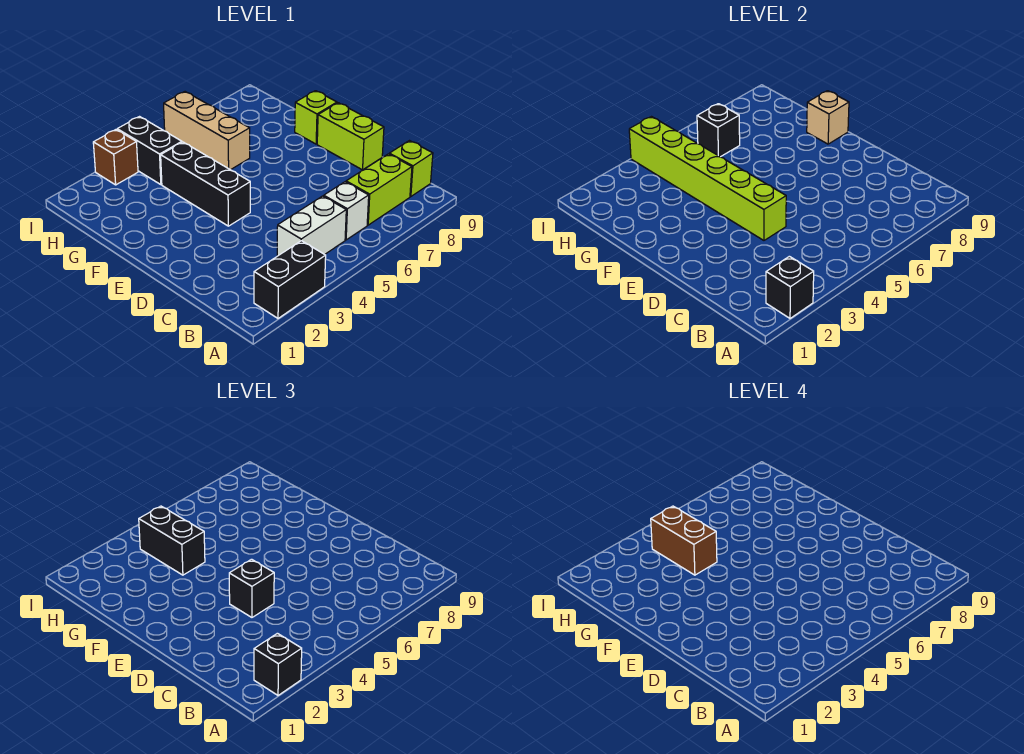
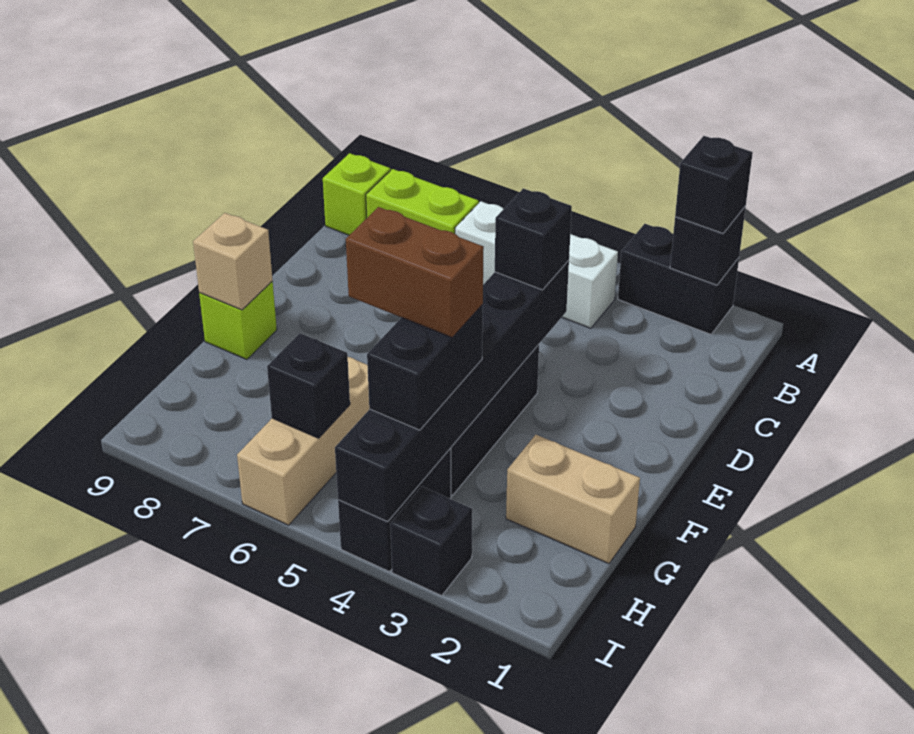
lime 1x6 brick [629,117,786,240] -> black 1x6 brick [335,260,569,522]
lime 1x2 brick [317,103,384,170] -> none
none -> tan 1x2 brick [506,435,640,564]
brown 1x2 brick [651,506,717,575] -> brown 1x2 brick turned to [346,207,484,337]
brown 1x1 brick [93,130,138,185] -> black 1x1 brick [390,487,472,596]

